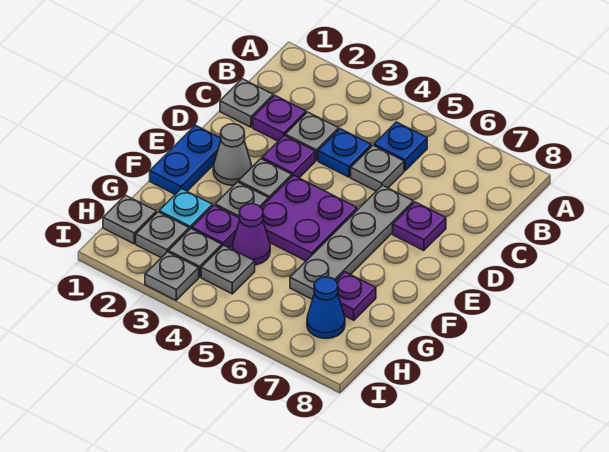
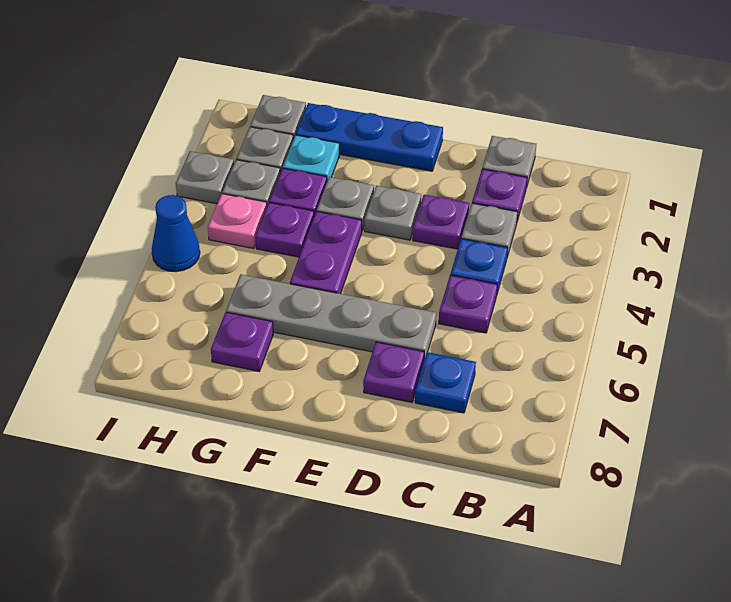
blue 1x1 plate [374,122,427,170] -> blue 1x1 plate moved to [415,352,476,413]
grey 1x1 plate [351,145,404,191] -> purple 1x1 plate [439,275,497,333]
blue 1x2 plate [150,125,221,194] -> blue 1x3 plate [296,103,443,171]
grey 1x1 cone [213,124,252,185] -> none
purple 2x2 plate [261,175,357,261] -> purple 1x2 plate [290,211,362,294]
purple 1x1 cone [232,204,270,265] -> purple 1x1 plate [255,203,314,257]
grey 1x1 plate [201,245,255,294] -> pink 1x1 plate [208,194,267,248]
blue 1x1 cone [307,277,345,339] -> blue 1x1 cone moved to [152,195,200,272]

